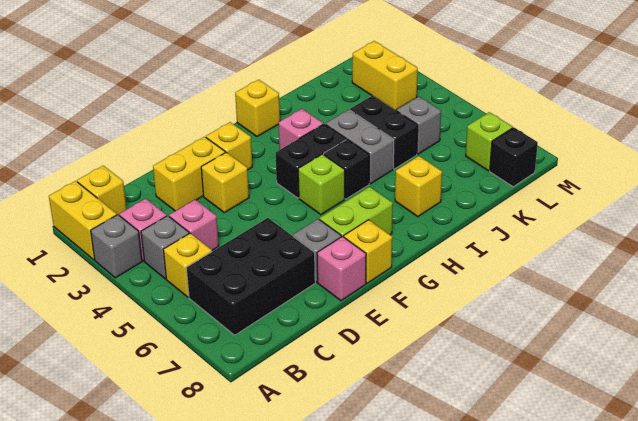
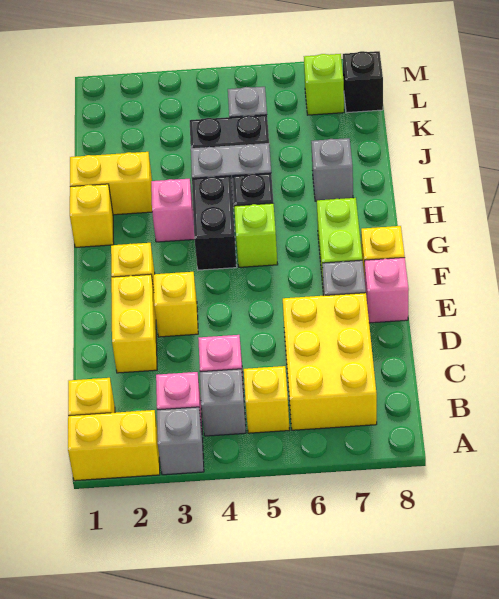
black 2x3 brick [186,218,315,335] -> yellow 2x3 brick [283,293,377,430]
yellow 1x1 brick [395,156,442,217] -> grey 1x1 brick [311,138,353,201]
yellow 1x2 brick [352,41,418,110] -> yellow 1x2 brick moved to [70,152,152,215]

